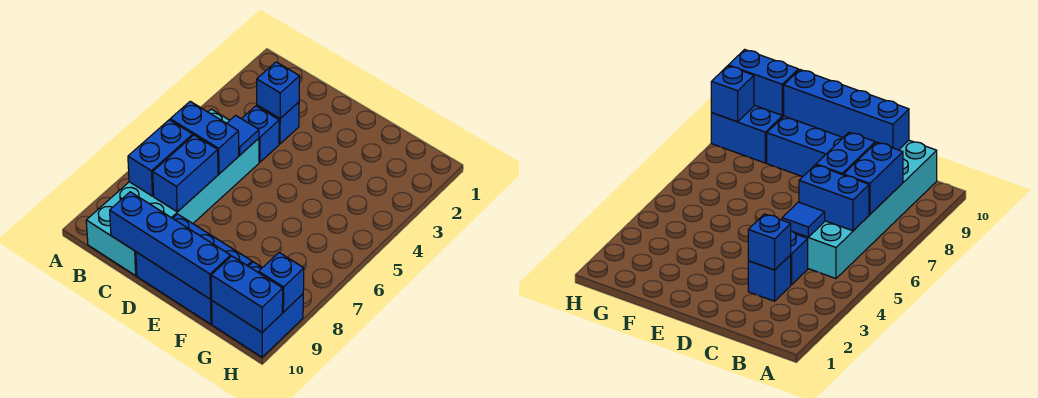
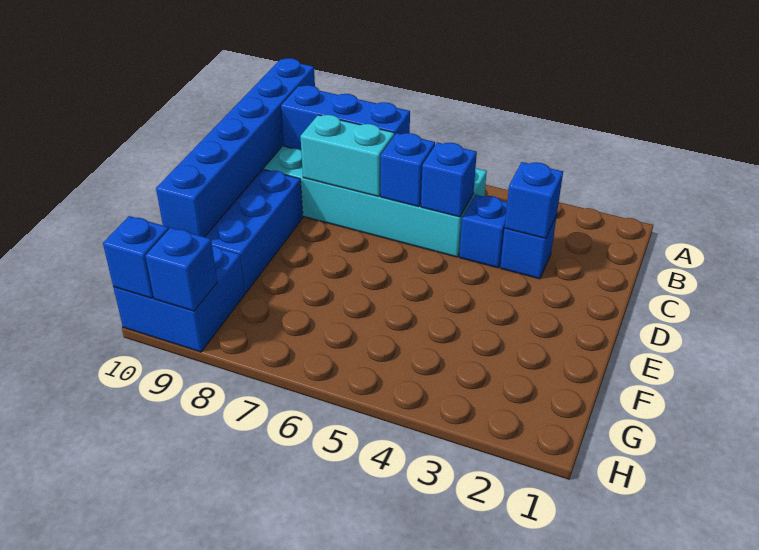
blue 1x2 brick [170,101,239,174] -> blue 1x1 brick [381,133,435,207]
blue 1x2 brick [128,120,193,196] -> blue 1x3 brick [281,85,410,150]
blue 1x1 tile [227,115,259,155] -> blue 1x1 brick [421,142,477,217]
blue 1x2 brick [153,135,218,212] -> cyan 1x2 brick [300,115,394,196]
blue 1x4 brick [110,192,231,299] -> blue 1x6 brick [156,58,315,237]
blue 1x2 brick [211,256,283,332] -> blue 1x1 brick [103,216,169,298]

